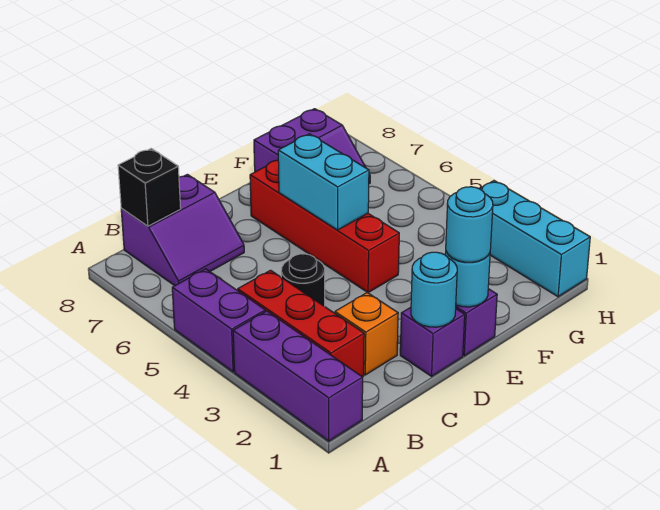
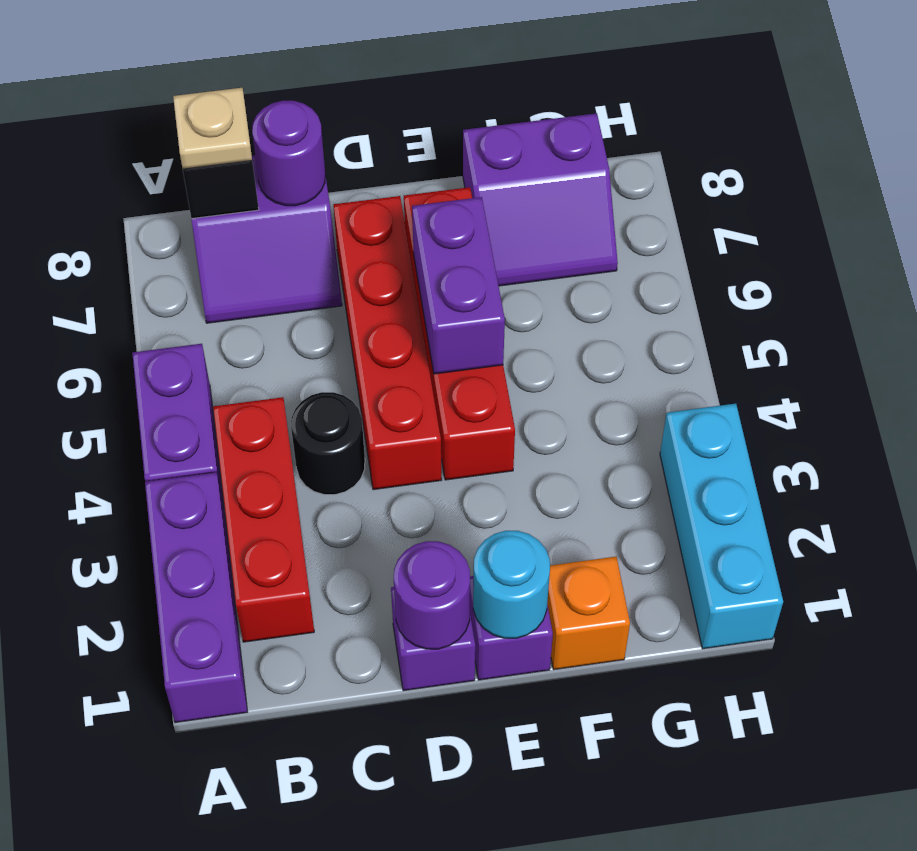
none -> tan 1x1 plate [173,88,252,169]
orange 1x1 brick [335,293,398,375] -> orange 1x1 brick moved to [547,557,630,670]
none -> purple 1x1 round brick [252,101,325,206]
cyan 1x1 round brick [411,252,457,327] -> purple 1x1 round brick [394,541,470,649]
none -> red 1x4 brick [333,196,442,490]
cyan 1x1 round brick [446,187,493,262] -> none
cyan 1x2 brick [278,134,369,230] -> purple 1x2 brick [412,197,505,374]

